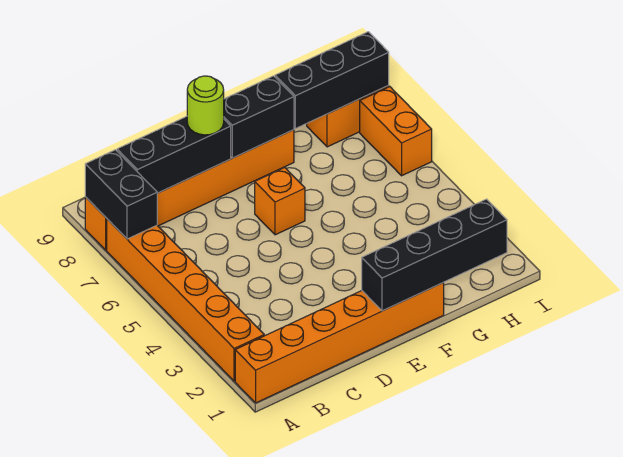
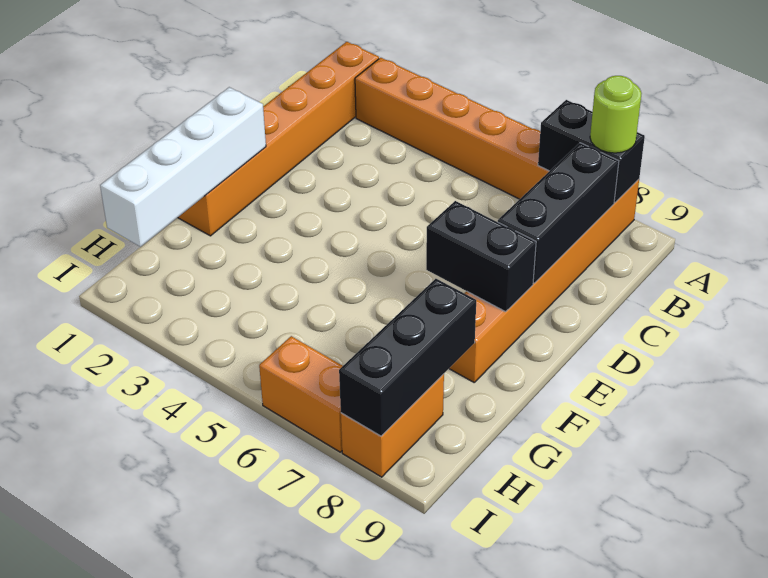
lime 1x1 round brick [187,76,224,135] -> lime 1x1 round brick moved to [590,76,642,153]
black 1x4 brick [362,199,507,311] -> white 1x4 brick [100,87,266,247]
orange 1x1 brick [255,167,305,235] -> none
black 1x2 brick [224,76,294,158] -> black 1x2 brick turned to [426,201,536,312]

